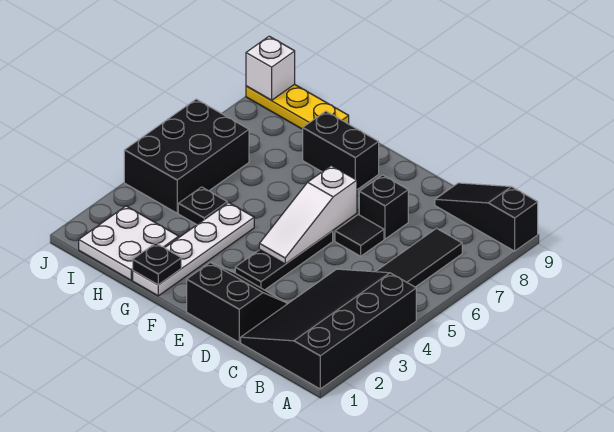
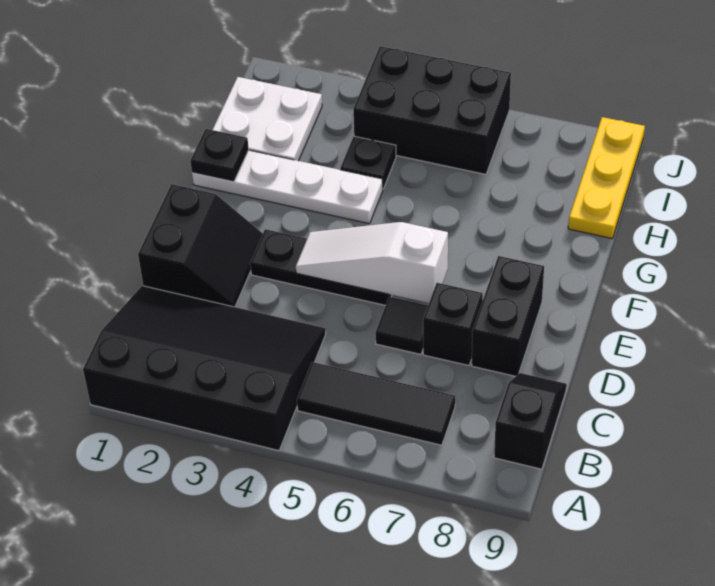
black 1x3 slope [435,183,538,251] -> black 1x2 slope [494,373,567,469]
black 1x2 brick [303,111,379,189] -> black 1x2 brick moved to [472,256,544,376]
white 1x1 brick [246,36,295,100] -> none

